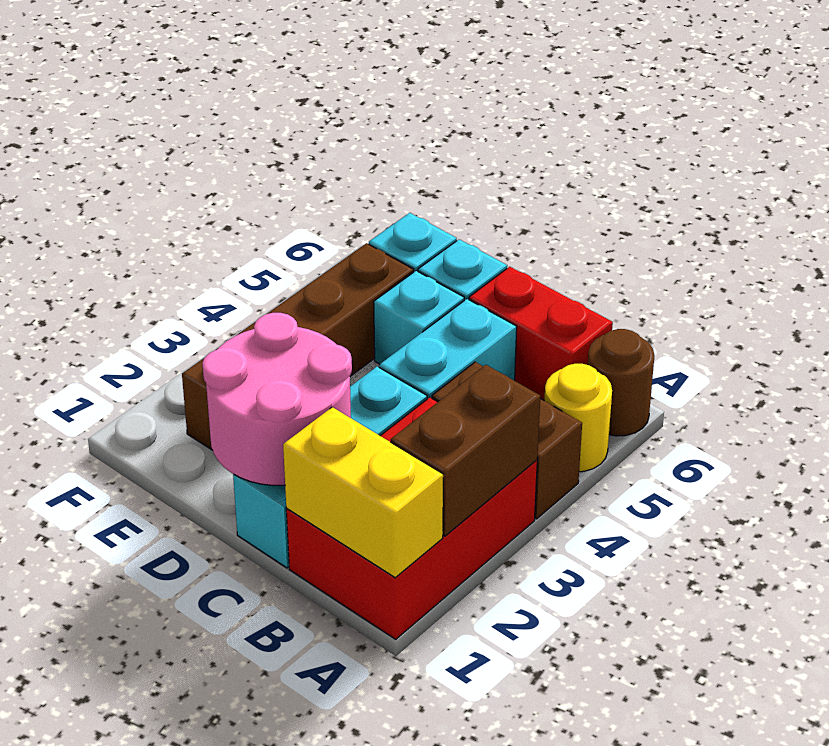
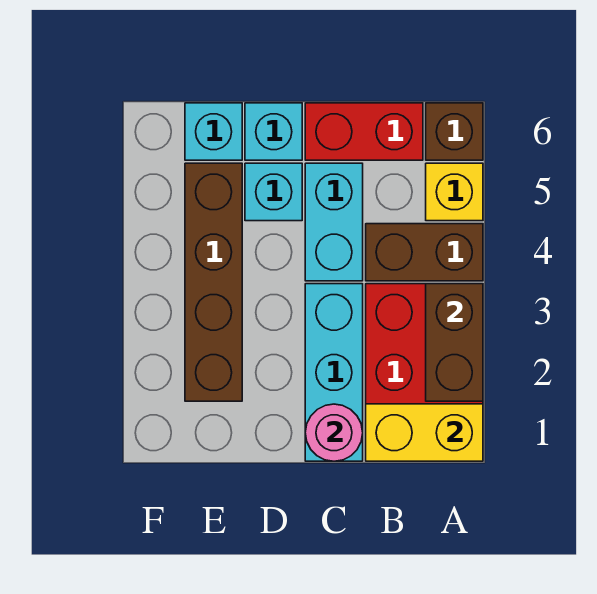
yellow 1x1 round brick [544,364,612,472] -> yellow 1x1 brick [426,163,483,221]
brown 1x1 round brick [588,329,655,436] -> brown 1x1 brick [426,103,483,160]
pink 2x2 round brick [202,313,352,485] -> pink 1x1 round brick [305,404,363,461]

